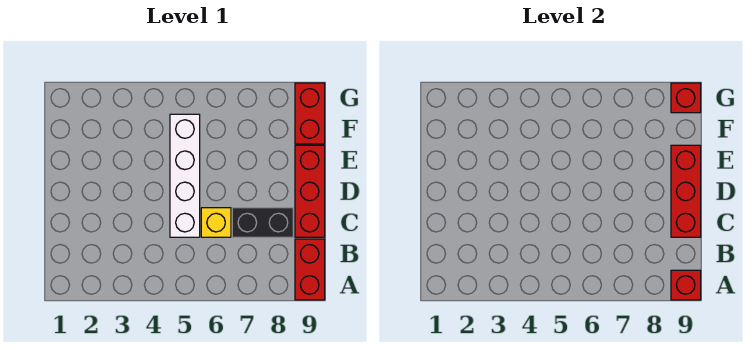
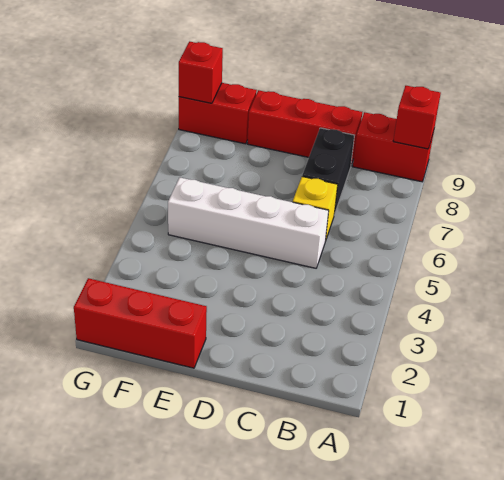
red 1x3 brick [671,145,701,237] -> red 1x3 brick moved to [74,278,207,368]

